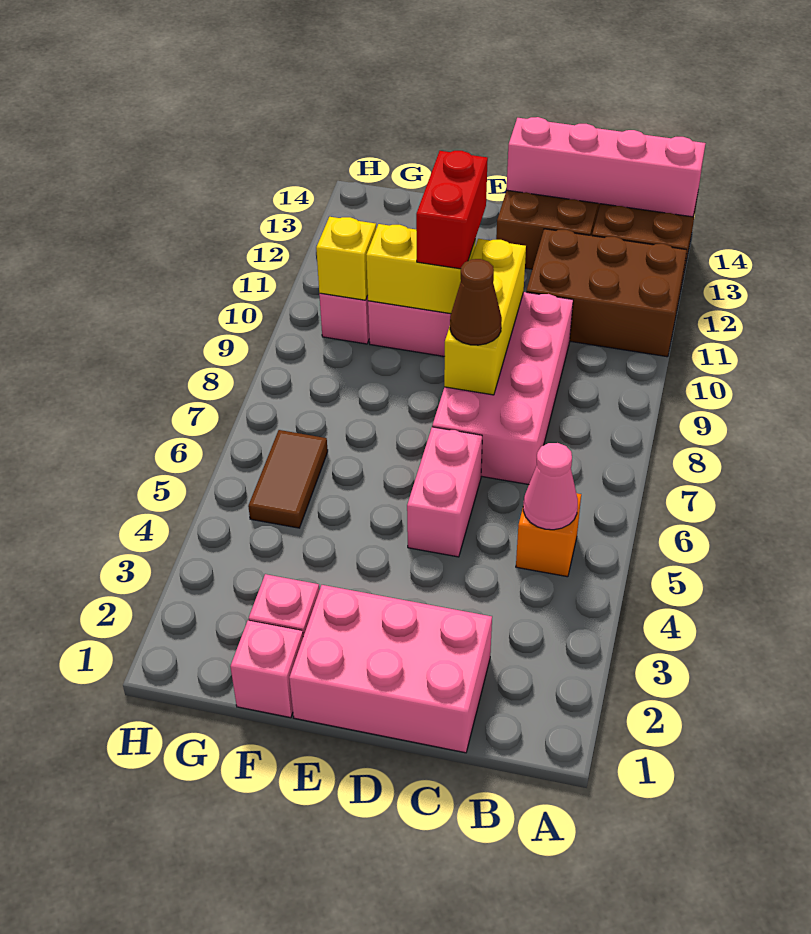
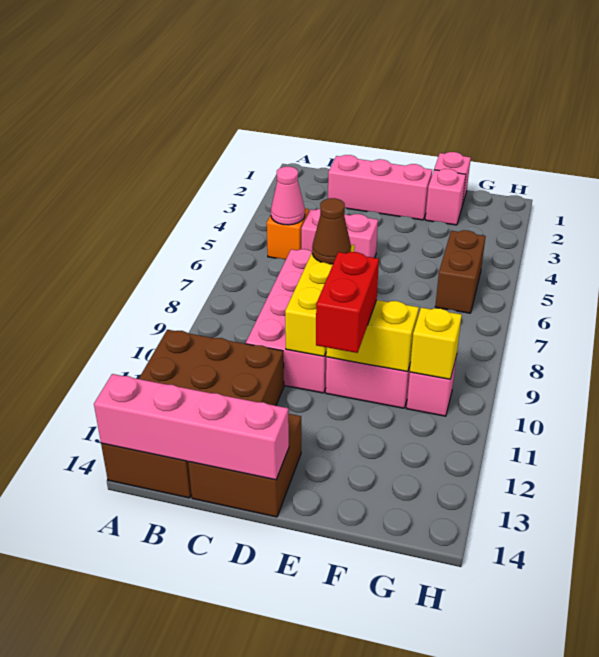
pink 2x3 brick [289,585,492,753] -> pink 1x3 brick [328,155,432,220]
pink 1x2 brick [407,427,482,557] -> pink 1x2 brick turned to [301,209,378,258]
brown 1x2 tile [248,430,328,528] -> brown 1x2 brick [435,230,486,313]

